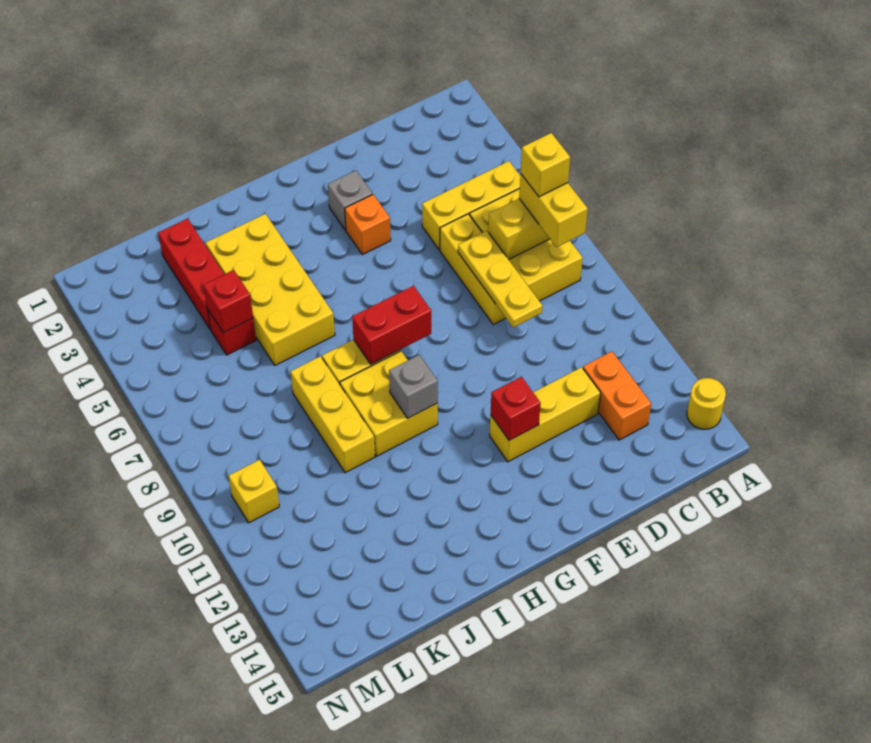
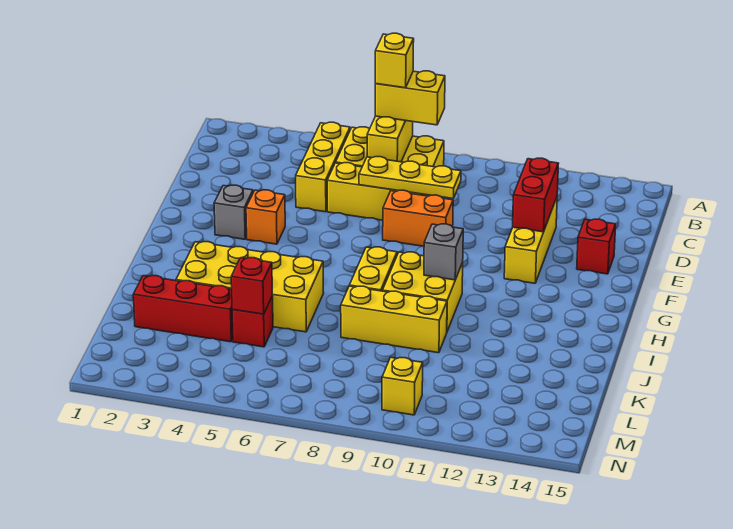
yellow 1x1 round brick [687,378,726,429] -> none
orange 1x2 brick [583,351,651,440] -> orange 1x2 brick moved to [383,190,453,246]
red 1x1 brick [491,377,541,440] -> red 1x1 brick moved to [577,219,616,274]
red 1x2 brick [352,286,431,364] -> red 1x2 brick moved to [513,158,559,232]

